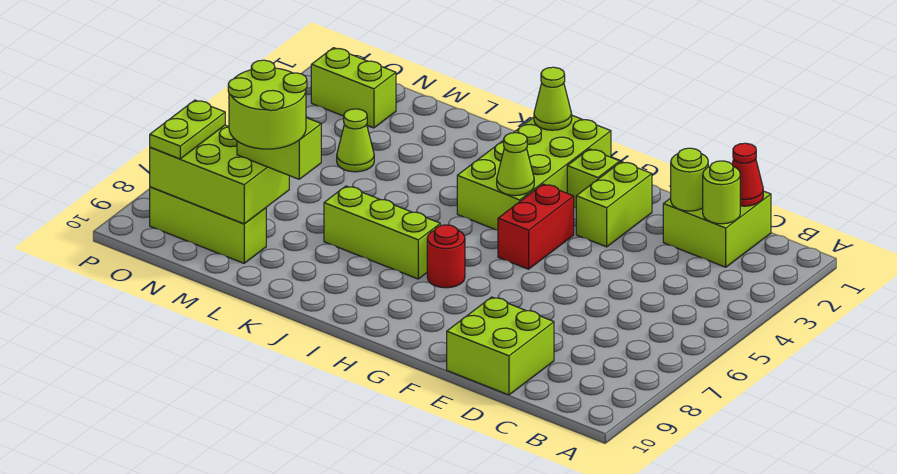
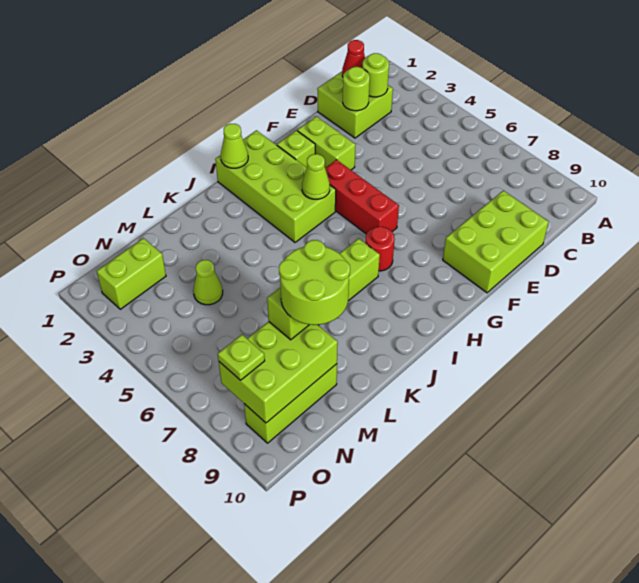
lime 2x2 brick [447,297,554,395] -> lime 2x3 brick [443,190,549,293]
red 1x2 brick [498,184,574,269] -> red 1x3 brick [325,160,399,234]
lime 1x2 plate [150,100,225,159] -> lime 1x1 plate [218,335,265,380]

